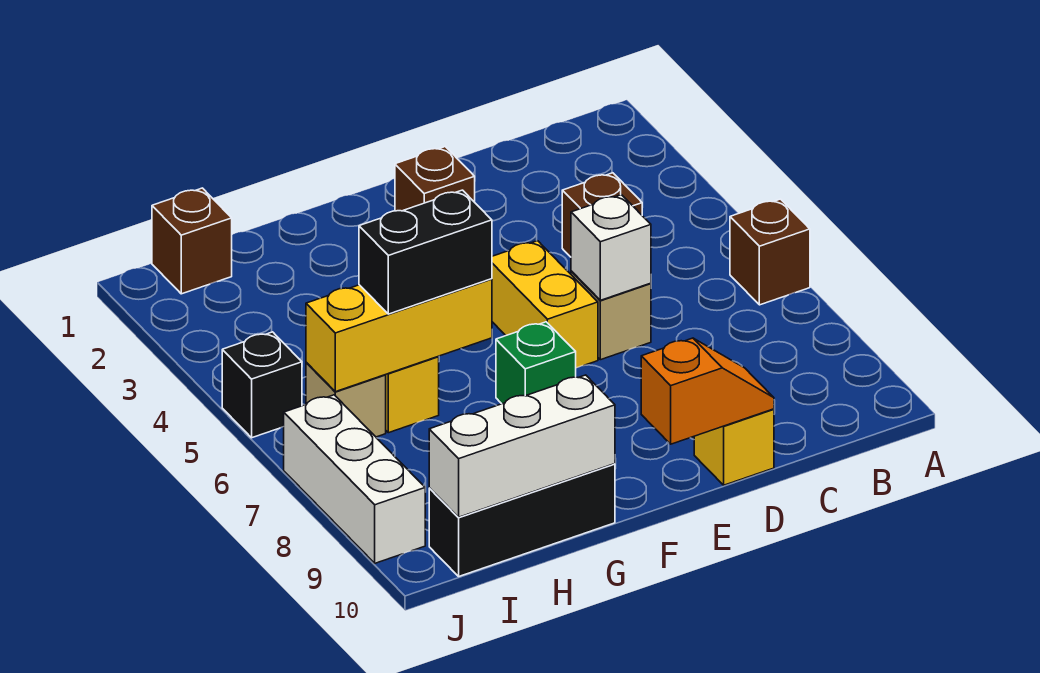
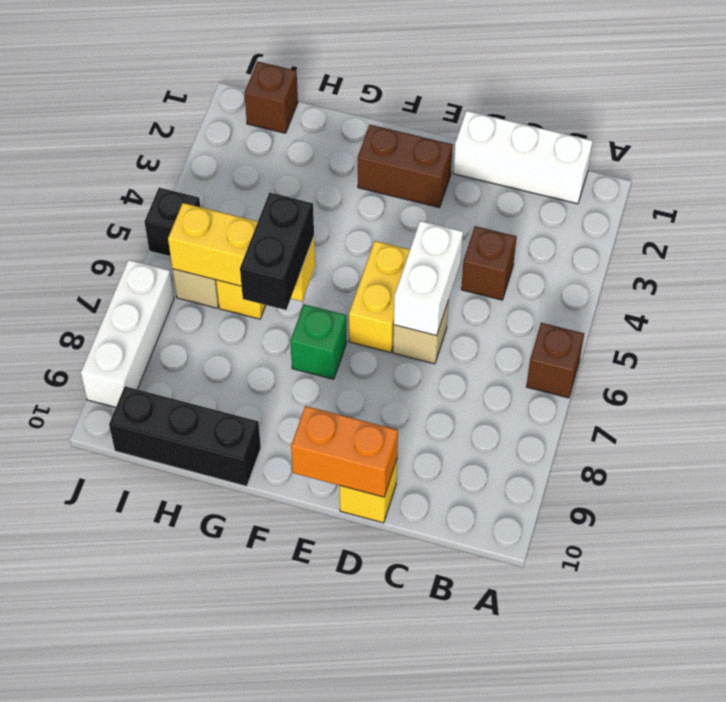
white 1x1 brick [571,195,651,300] -> white 1x2 brick [394,221,463,336]
orange 1x2 slope [641,338,774,444] -> orange 1x2 brick [291,406,398,497]
brown 1x1 brick [395,147,475,211] -> brown 1x2 brick [358,125,453,208]
black 1x2 brick [359,190,492,314] -> black 1x2 brick turned to [240,193,314,310]
white 1x3 brick [429,375,615,517] -> white 1x3 brick moved to [453,111,592,204]

